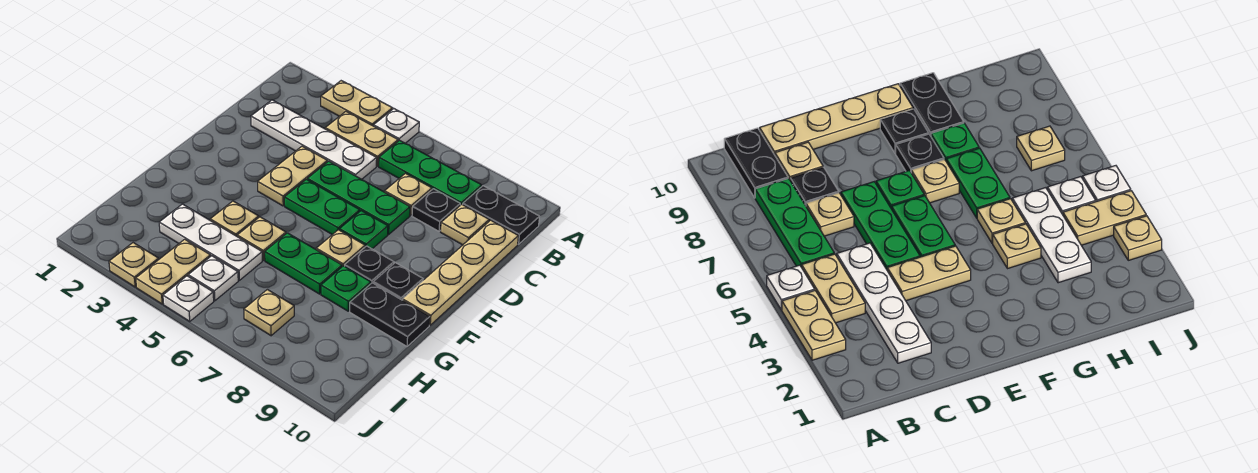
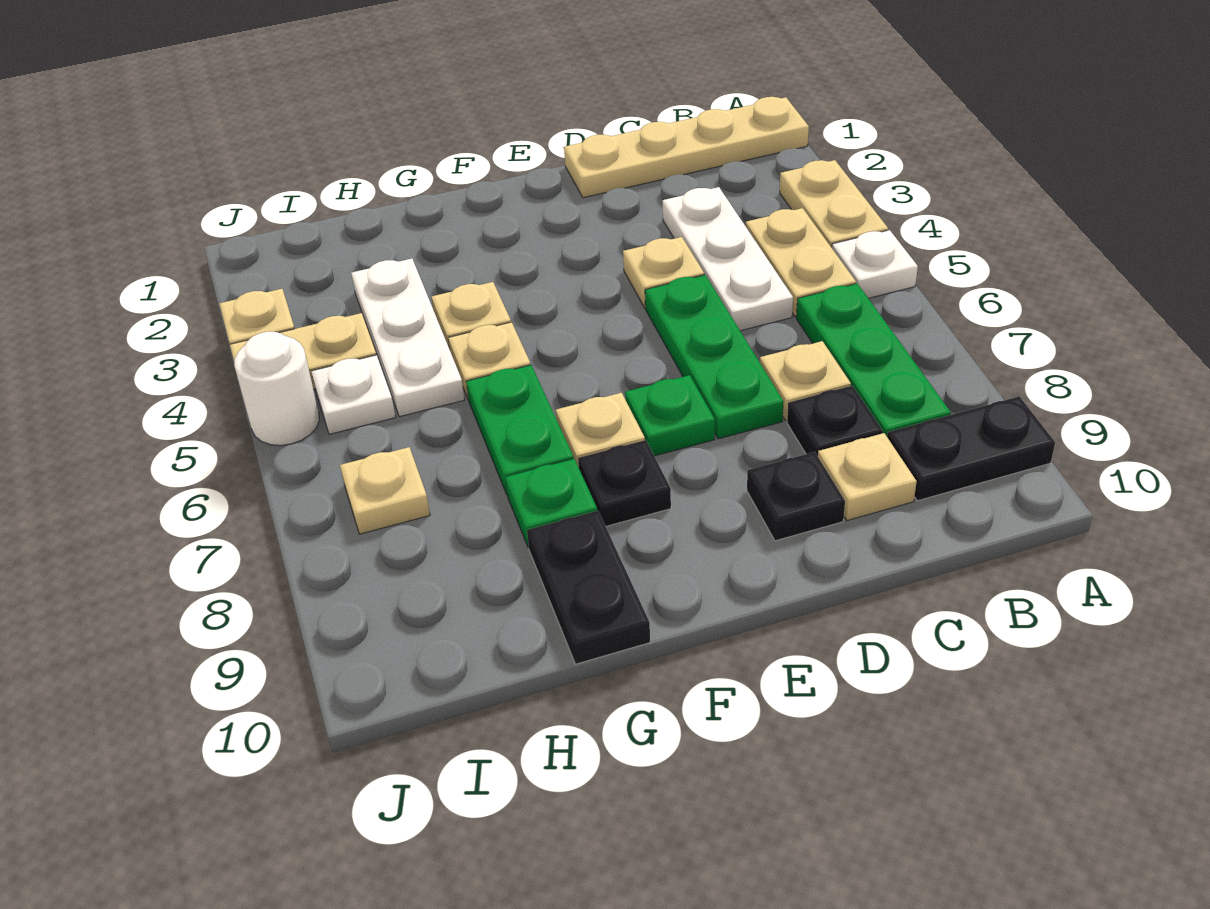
black 1x2 plate [463,186,539,244] -> black 1x2 plate turned to [887,396,1055,501]
white 1x4 plate [251,100,377,179] -> white 1x3 plate [663,187,793,331]
tan 1x4 plate [403,220,518,325] -> tan 1x4 plate moved to [564,97,809,198]
tan 1x2 plate [258,146,327,206] -> tan 1x1 plate [623,237,704,308]
green 1x2 plate [284,179,360,235] -> none
black 1x1 plate [373,263,423,300] -> black 1x1 plate moved to [747,452,845,541]
white 1x1 plate [163,276,214,321] -> white 1x1 round brick [234,332,319,445]

